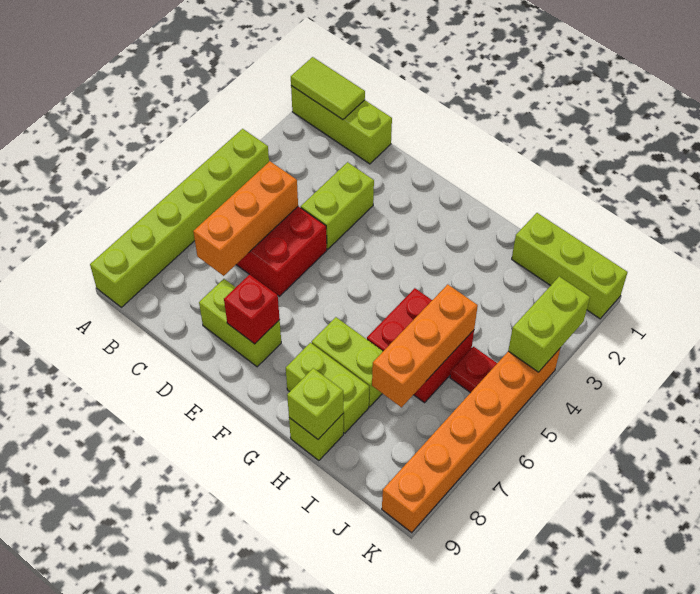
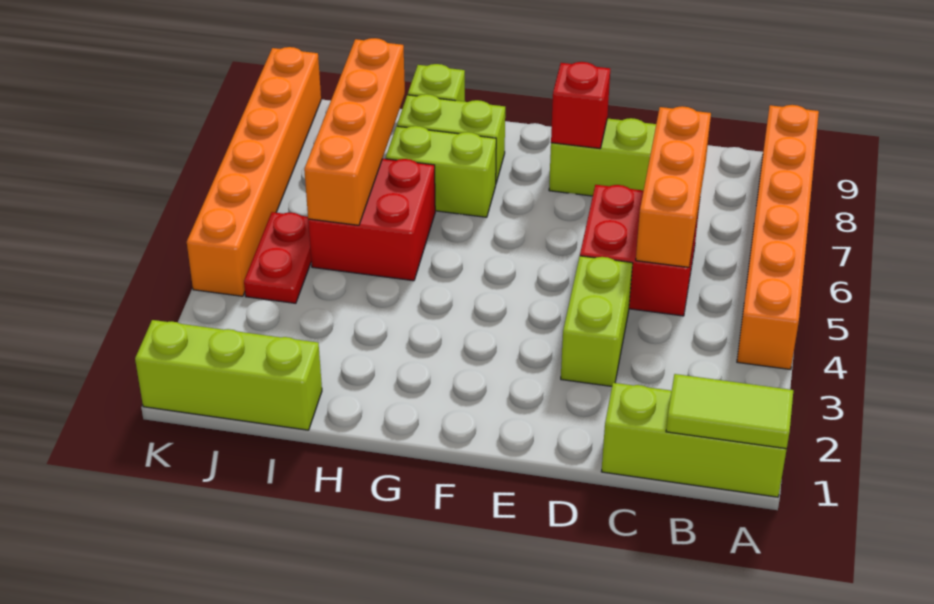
lime 1x6 brick [90,129,269,307] -> orange 1x6 brick [737,105,819,370]
lime 1x1 brick [287,368,343,439] -> none
orange 1x3 brick [372,284,478,407] -> orange 1x4 brick [304,38,405,225]
red 1x1 plate [450,347,497,393] -> red 1x2 plate [244,212,311,303]
lime 1x2 brick [508,277,590,372] -> none

